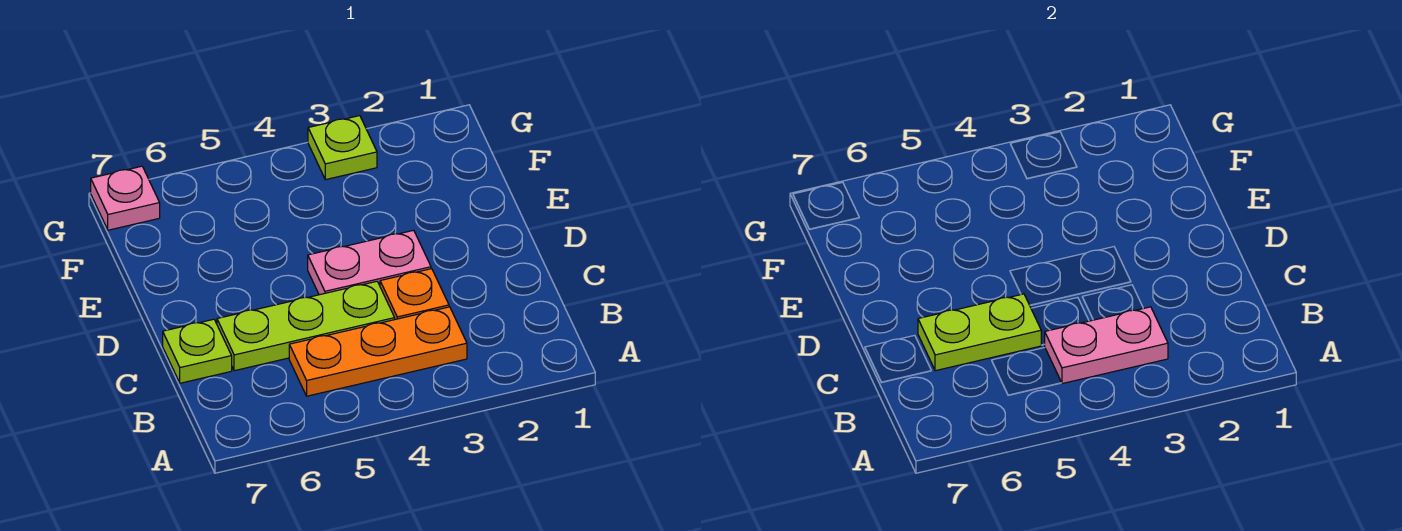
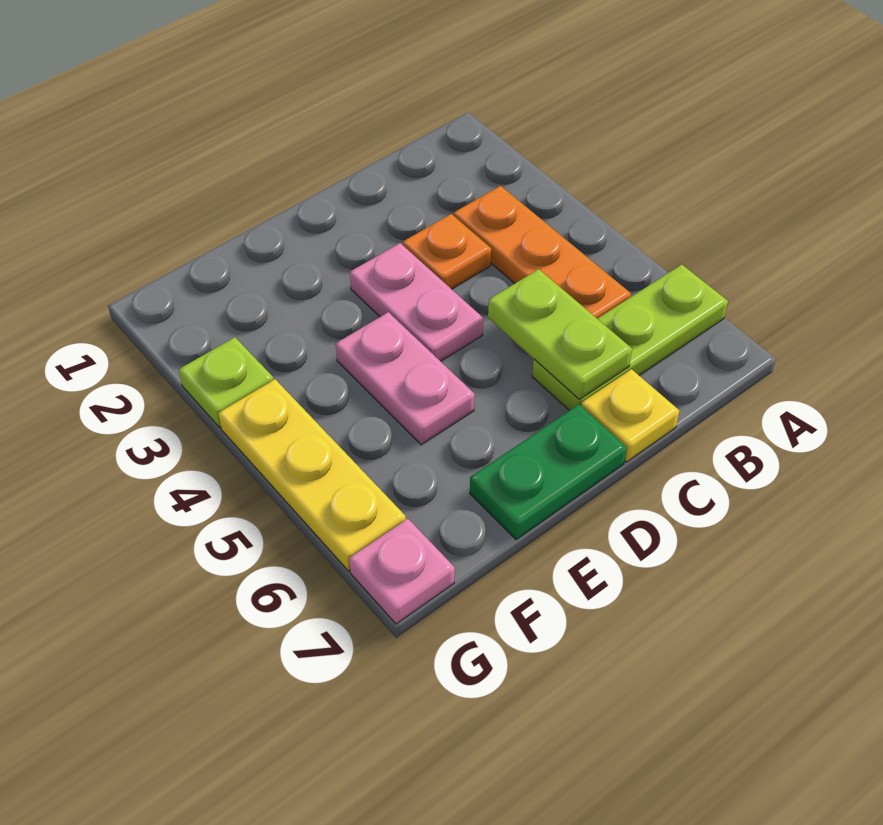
pink 1x2 plate [1044,307,1168,384] -> pink 1x2 plate moved to [336,312,475,445]
lime 1x3 plate [217,281,395,371] -> lime 1x3 plate turned to [532,265,728,410]
lime 1x1 plate [163,319,232,383] -> yellow 1x1 plate [581,369,679,462]
none -> green 1x2 plate [470,404,627,540]
none -> yellow 1x3 plate [218,379,406,571]

